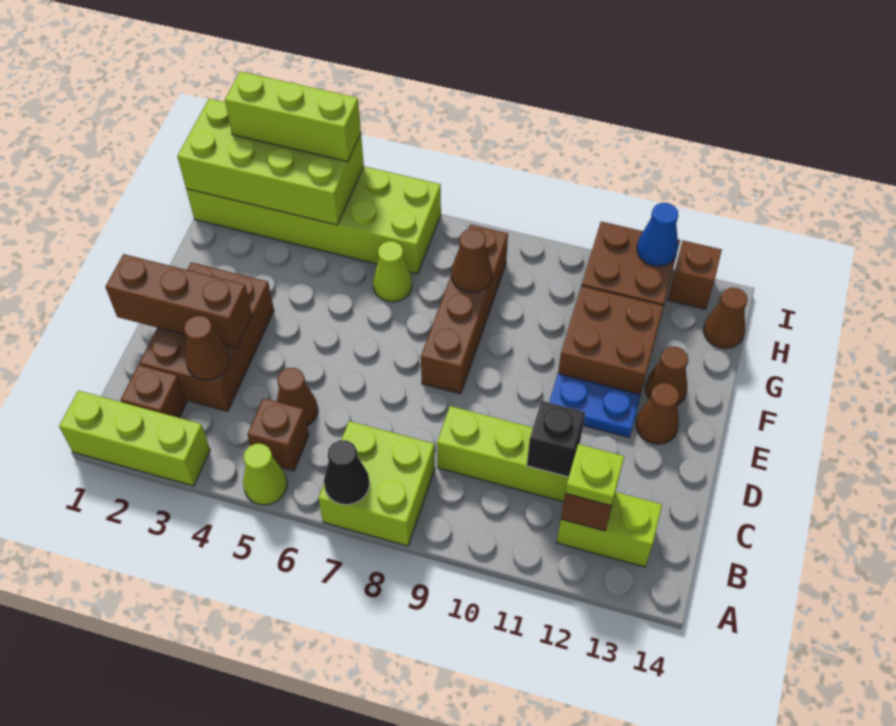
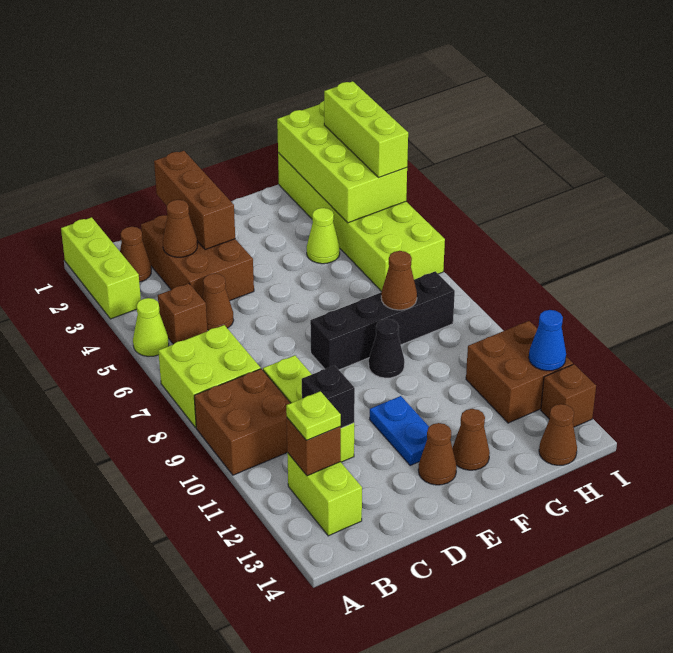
black 1x1 cone [324,440,370,505] -> black 1x1 cone moved to [369,319,405,378]
brown 1x1 brick [121,365,187,418] -> brown 1x1 cone [120,227,151,282]
brown 2x3 brick [139,262,274,411] -> brown 2x3 brick turned to [141,215,254,301]
brown 1x4 brick [421,224,508,394] -> black 1x4 brick [310,271,455,370]
brown 2x2 brick [558,286,663,394] -> brown 2x2 brick moved to [194,369,290,475]
lime 1x1 cone [373,241,412,302] -> lime 1x1 cone moved to [307,208,340,264]

